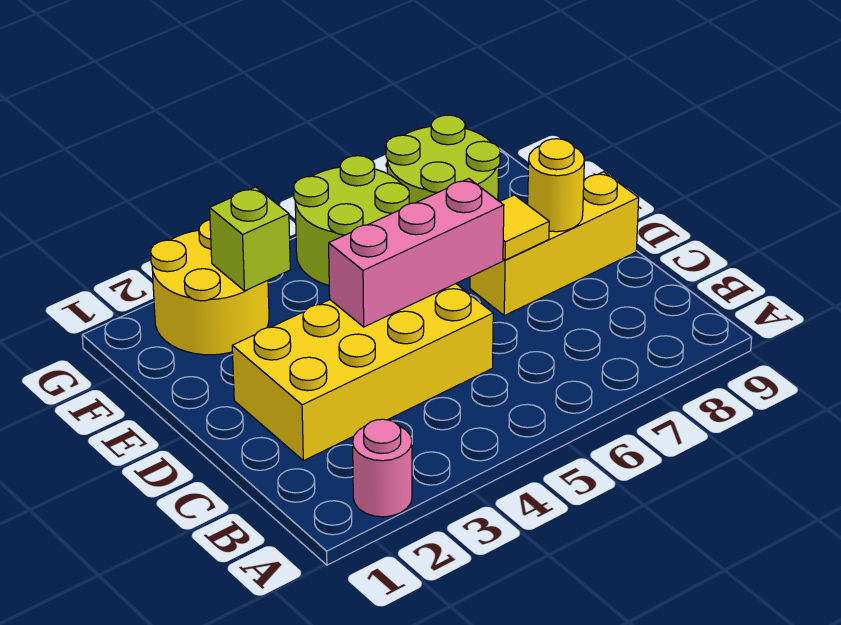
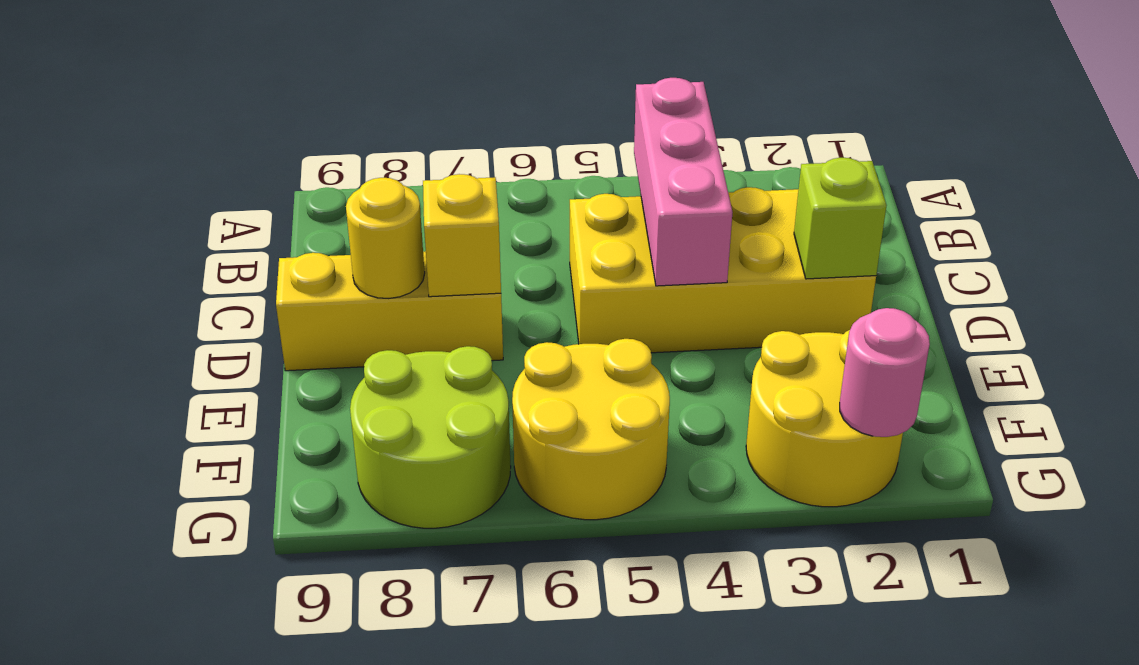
pink 1x1 round brick [353,419,412,517] -> pink 1x1 round brick moved to [840,308,930,437]
pink 1x3 brick [329,179,504,327] -> pink 1x3 brick turned to [634,78,733,286]
yellow 1x1 tile [500,195,549,260] -> yellow 1x1 brick [423,174,501,297]
lime 1x1 brick [210,187,290,291] -> lime 1x1 brick moved to [794,158,887,279]
lime 2x2 round brick [294,156,409,285] -> yellow 2x2 round brick [512,339,670,520]

